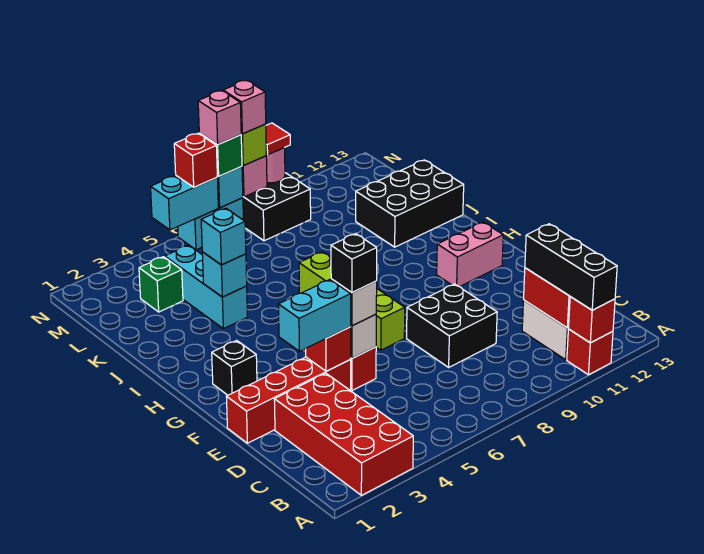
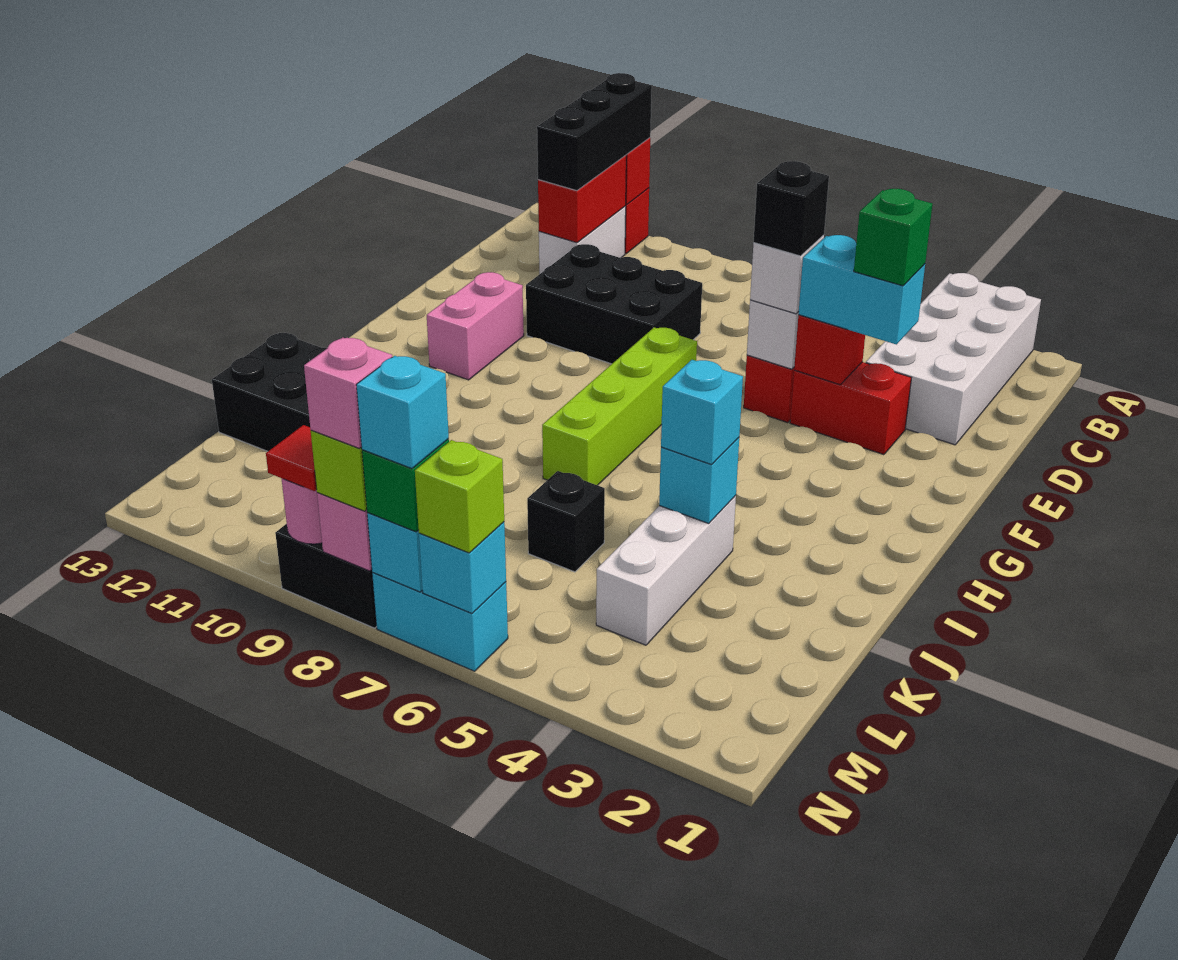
red 2x4 brick [274,373,413,495] -> white 2x4 brick [866,273,1041,445]
black 2x2 brick [407,284,497,367] -> black 2x3 brick [526,244,702,364]
red 1x4 brick [226,357,351,443] -> red 1x2 brick [790,362,911,455]
black 1x1 brick [212,340,257,395] -> black 1x1 brick moved to [527,471,605,572]
pink 1x2 brick [437,222,503,287] -> pink 1x2 brick turned to [427,272,524,380]
cyan 1x3 brick [165,245,248,329] -> white 1x3 brick [596,495,736,645]
green 1x1 brick [139,257,183,312] -> green 1x1 brick moved to [854,189,932,286]
cyan 1x2 brick [151,175,218,230] -> cyan 1x1 brick [419,522,506,613]
red 1x1 brick [174,134,217,187] -> lime 1x1 brick [415,440,504,553]
pink 1x1 brick [198,91,242,145] -> cyan 1x1 brick [356,356,449,468]

